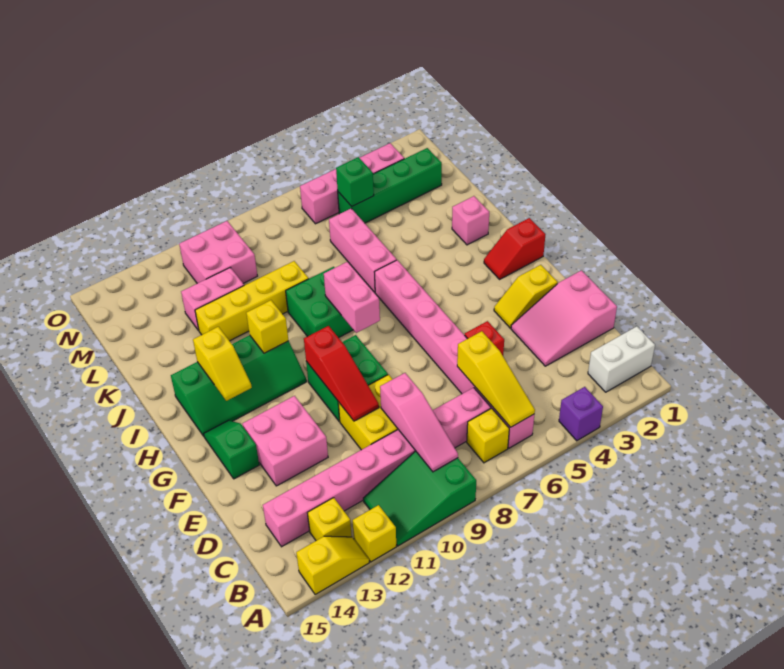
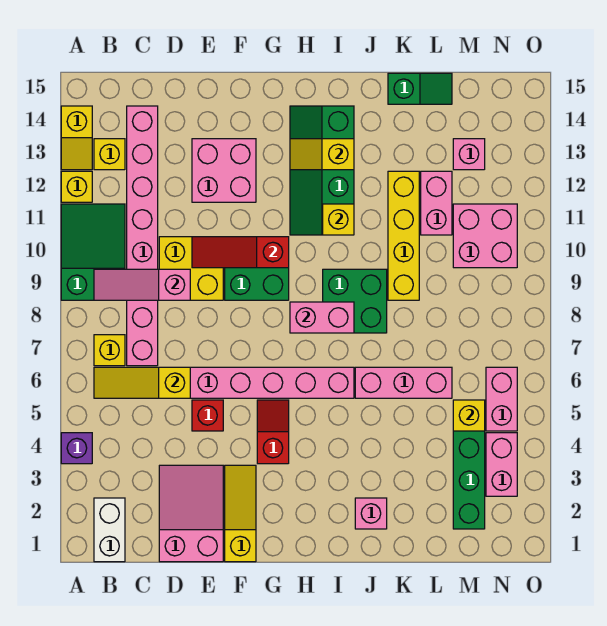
yellow 1x2 slope [494,265,558,328] -> yellow 1x3 slope [225,465,256,562]
green 1x2 slope [204,420,259,479] -> green 1x2 slope moved to [388,73,452,104]
red 1x2 slope [484,218,545,279] -> red 1x2 slope moved to [257,400,289,464]
green 1x1 brick [336,157,374,206] -> yellow 1x1 brick [453,400,485,431]
none -> pink 1x1 brick [453,139,485,170]

